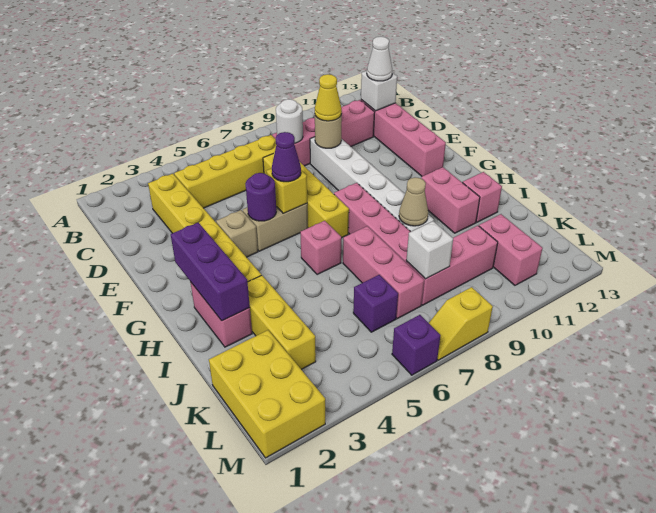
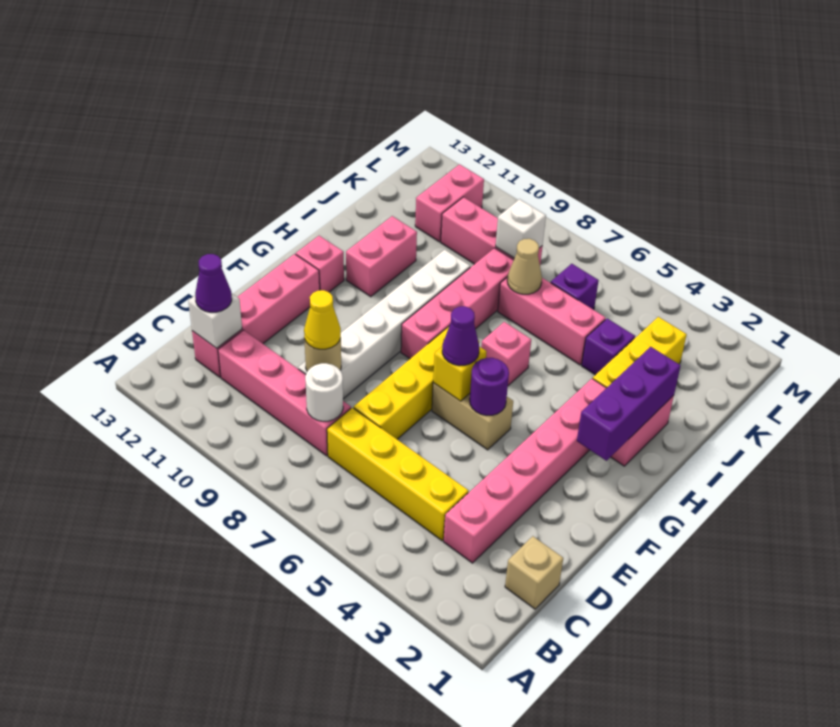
yellow 1x6 brick [148,174,261,282] -> pink 1x6 brick [444,379,606,563]
white 1x1 cone [367,37,392,81] -> purple 1x1 cone [195,254,232,312]
tan 1x1 brick [216,210,258,257] -> tan 1x1 brick moved to [505,536,563,609]
pink 1x3 brick [343,226,424,318] -> pink 1x3 brick turned to [498,277,606,365]
tan 1x1 cone [399,177,428,226] -> tan 1x1 cone moved to [507,239,542,294]
pink 1x1 brick [462,172,502,222] -> pink 1x1 brick moved to [296,236,344,292]
yellow 2x3 brick [209,330,325,458] -> none
purple 1x1 brick [392,315,441,375] -> purple 1x1 brick moved to [582,318,635,375]
yellow 1x2 slope [429,287,493,360] -> none

